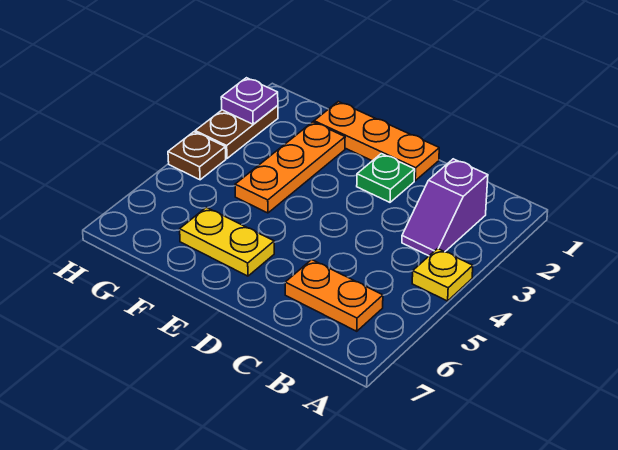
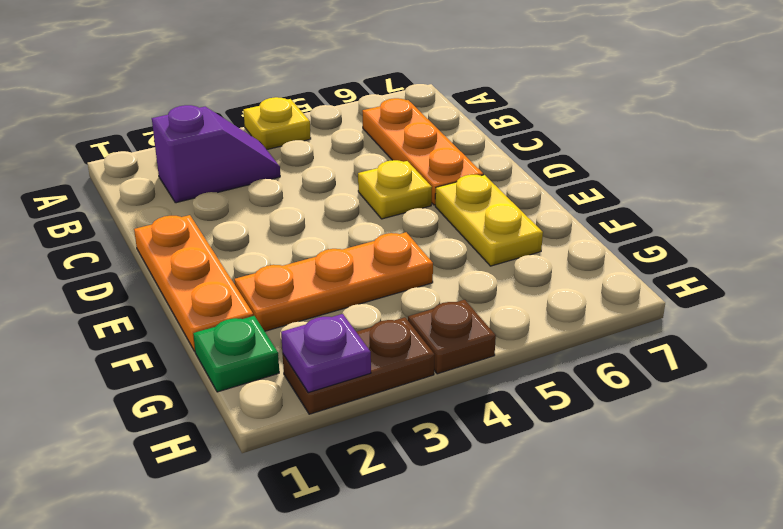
orange 1x2 plate [285,260,383,331] -> orange 1x3 plate [362,98,483,205]
green 1x1 plate [357,154,415,202] -> green 1x1 plate moved to [193,316,279,392]
none -> yellow 1x1 plate [358,160,432,219]

